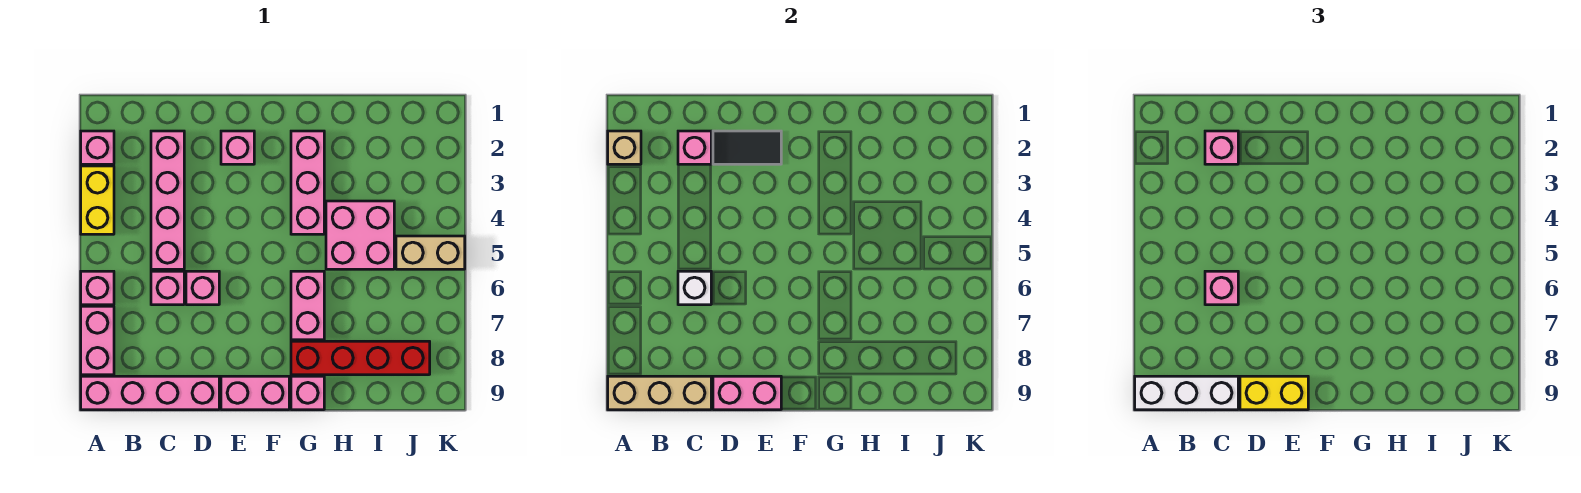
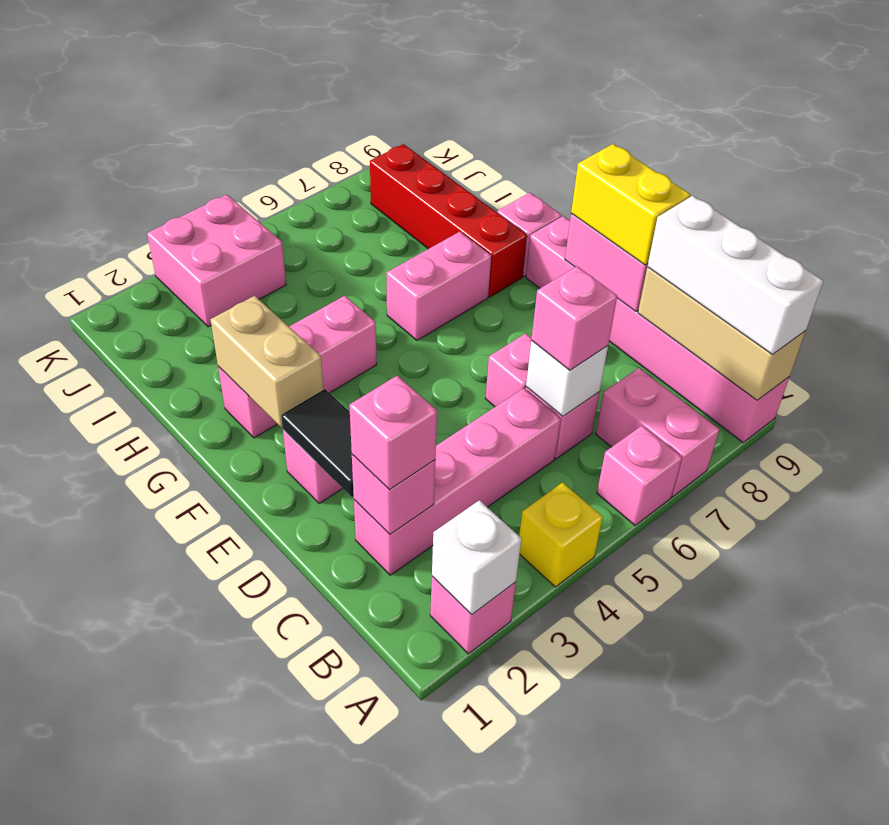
tan 1x1 brick [608,131,641,164] -> white 1x1 brick [432,500,521,615]
yellow 1x2 brick [81,166,114,234] -> yellow 1x1 brick [519,483,603,587]
pink 1x2 brick [81,306,114,375] -> pink 1x2 brick turned to [596,368,719,497]
pink 2x2 brick [326,201,394,269] -> pink 2x2 brick moved to [147,195,286,327]
tan 1x2 brick [396,236,465,269] -> tan 1x2 brick moved to [210,296,323,428]

